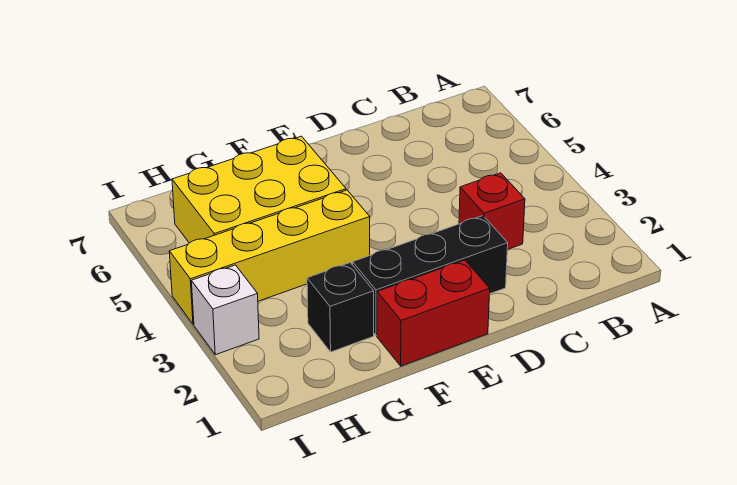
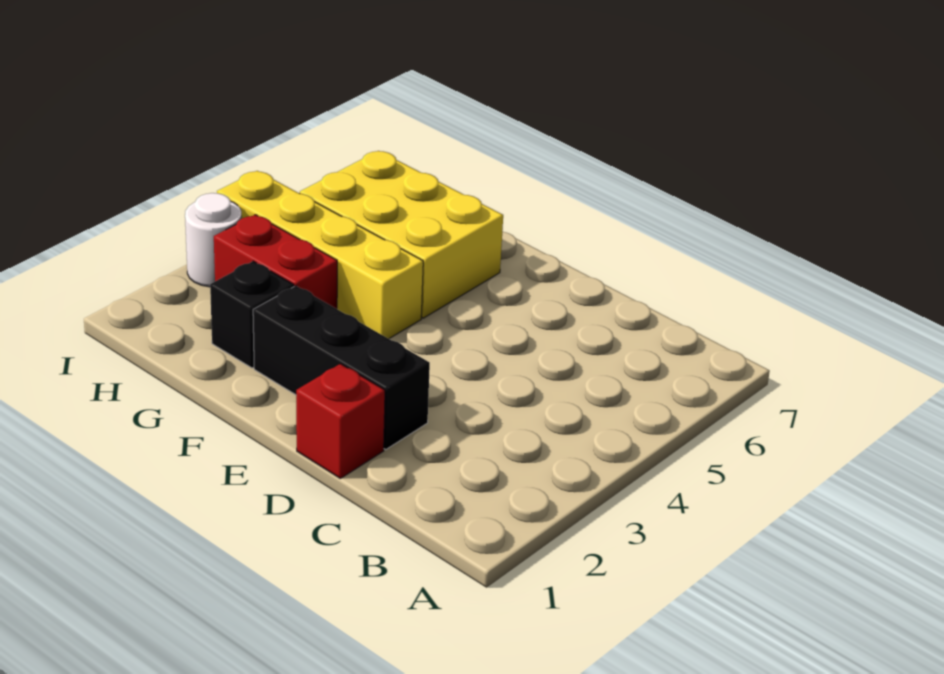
red 1x1 brick [459,173,525,250] -> red 1x1 brick moved to [296,364,385,478]
red 1x2 brick [377,260,490,366] -> red 1x2 brick moved to [214,215,337,309]
white 1x1 brick [191,265,259,355] -> white 1x1 round brick [185,193,242,287]

